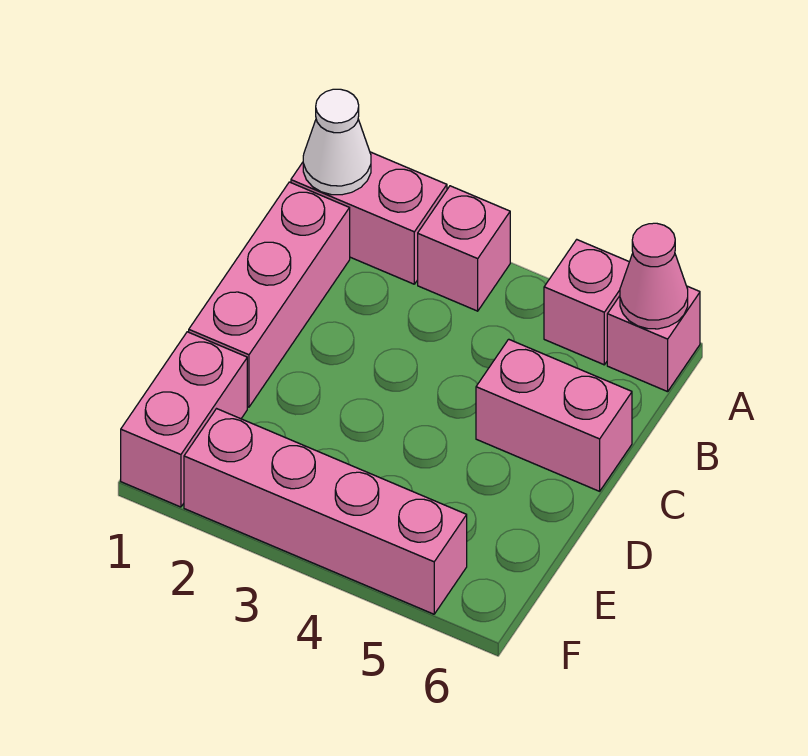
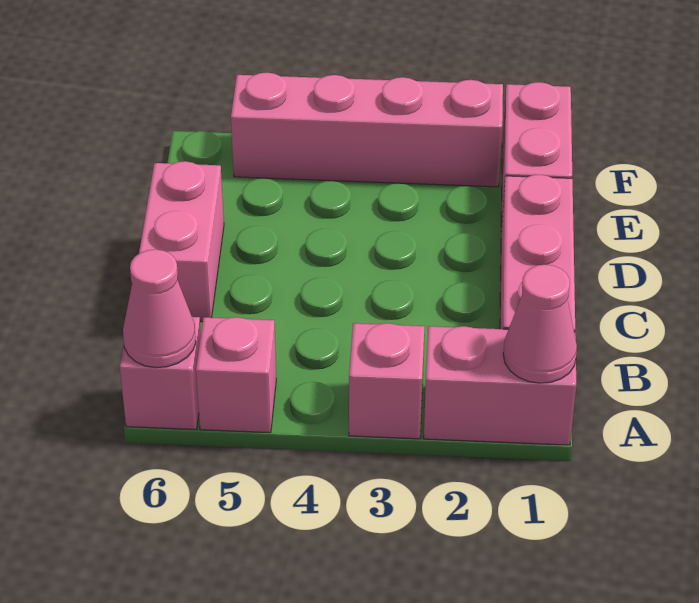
white 1x1 cone [303,89,371,195] -> pink 1x1 cone [503,265,577,383]
pink 1x2 brick [476,339,632,491] -> pink 1x2 brick turned to [139,161,224,322]

